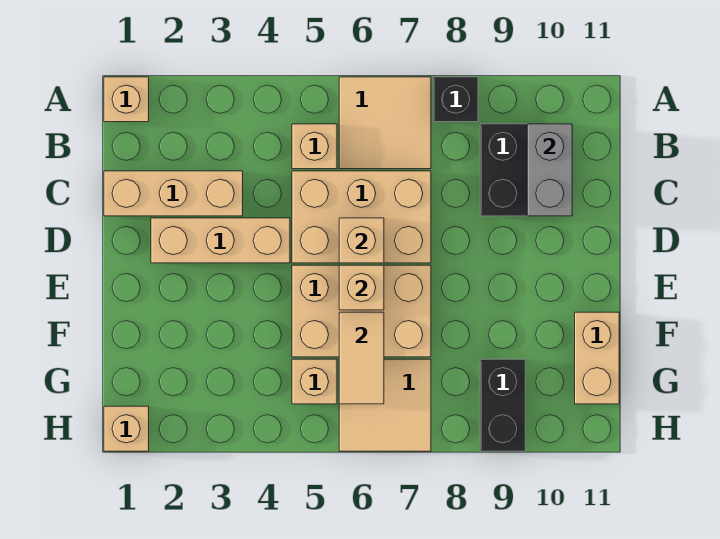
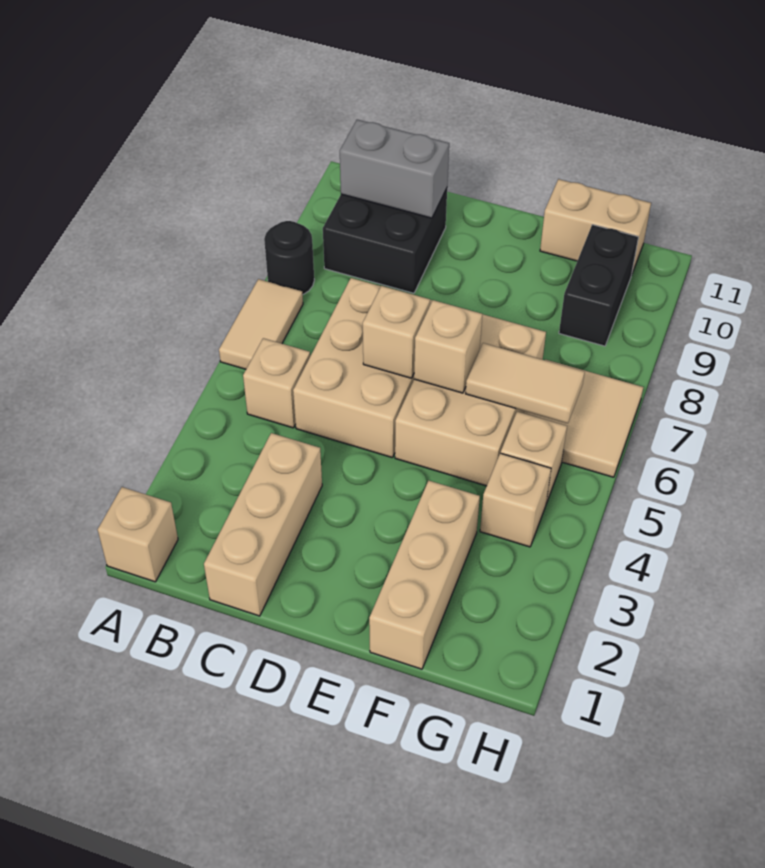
tan 2x2 tile [339,77,431,169] -> tan 1x2 tile [219,279,303,369]
black 1x1 brick [433,77,478,122] -> black 1x1 round brick [264,221,314,295]
tan 1x3 brick [151,218,290,263] -> tan 1x3 brick moved to [369,481,480,669]
black 1x2 brick [480,359,525,451] -> black 1x2 brick turned to [559,225,638,346]
tan 1x1 brick [104,406,149,451] -> tan 1x1 brick moved to [480,453,551,547]

